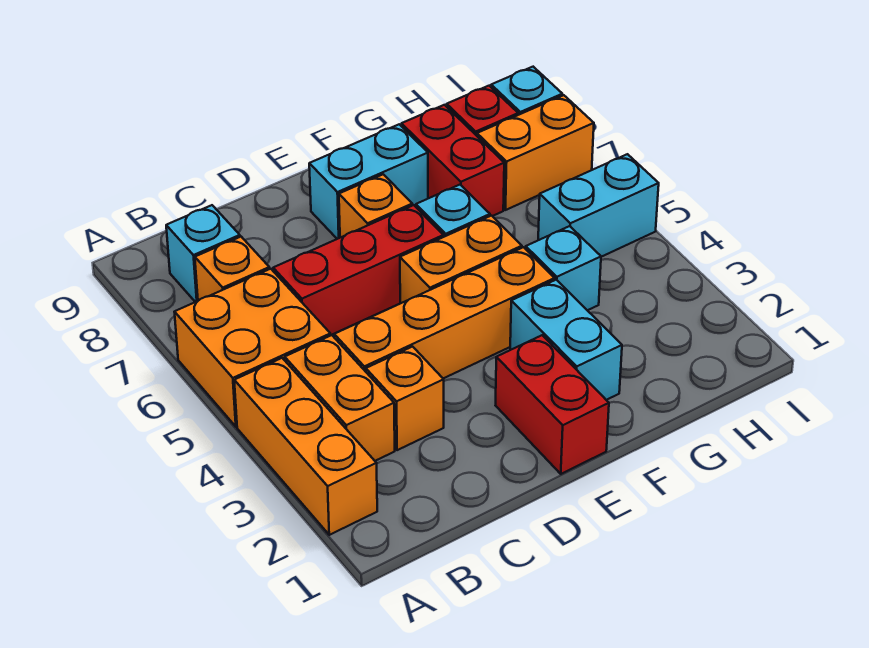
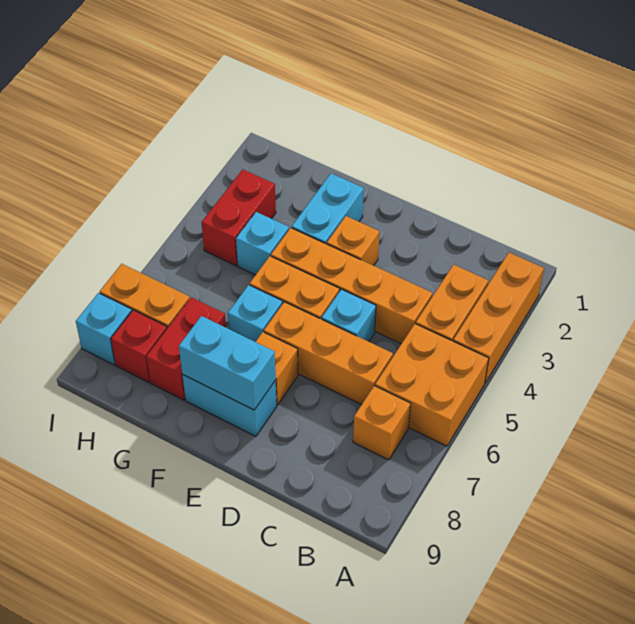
cyan 1x1 brick [166,205,240,302] -> cyan 1x1 brick moved to [322,289,376,342]
orange 1x1 brick [366,347,444,450] -> orange 1x1 brick moved to [327,216,379,266]
red 1x3 brick [273,205,443,335] -> orange 1x3 brick [264,302,393,405]
red 1x2 brick [496,335,609,474] -> red 1x2 brick moved to [202,170,276,266]
cyan 1x2 brick [538,154,659,257] -> cyan 1x2 brick moved to [179,316,276,410]

